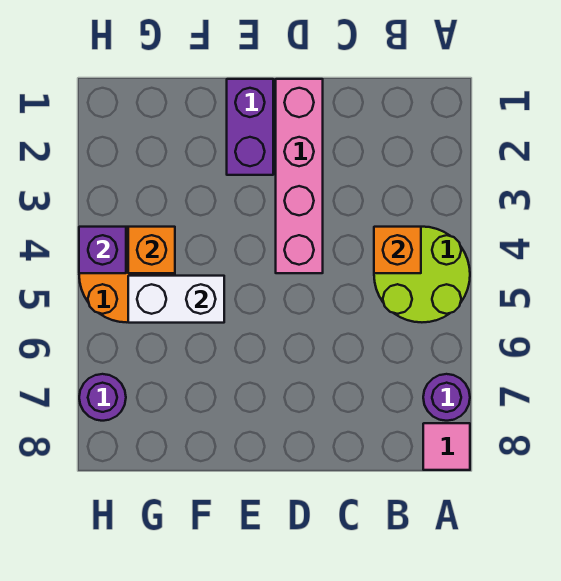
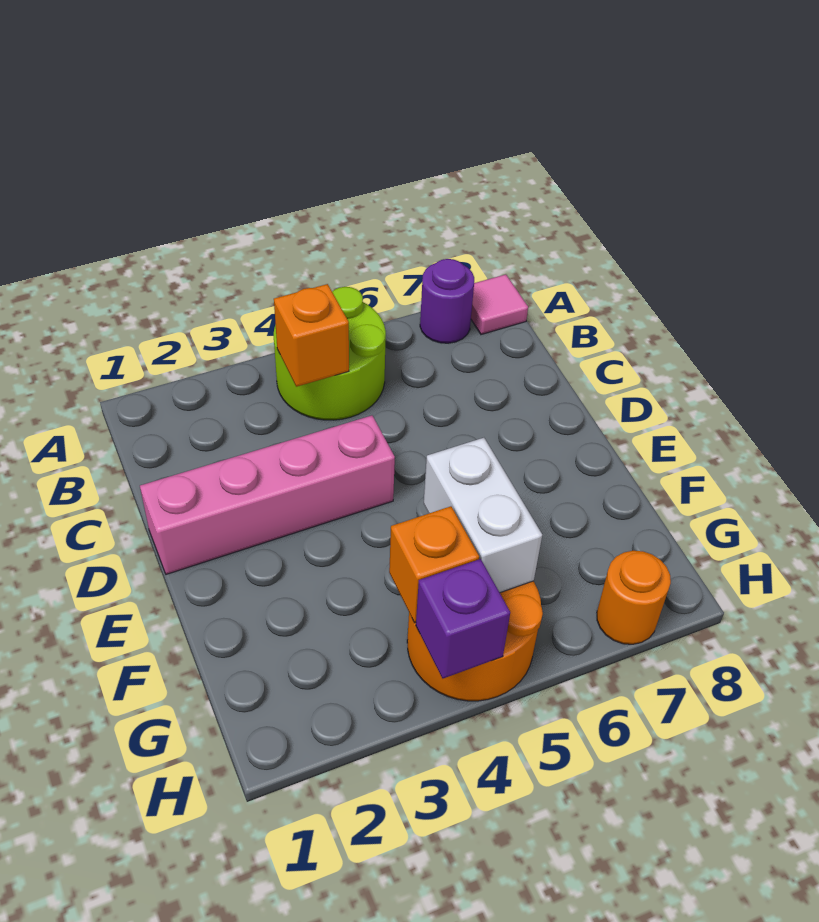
purple 1x2 brick [227,79,273,175] -> none
purple 1x1 round brick [79,374,126,421] -> orange 1x1 round brick [597,551,671,644]

